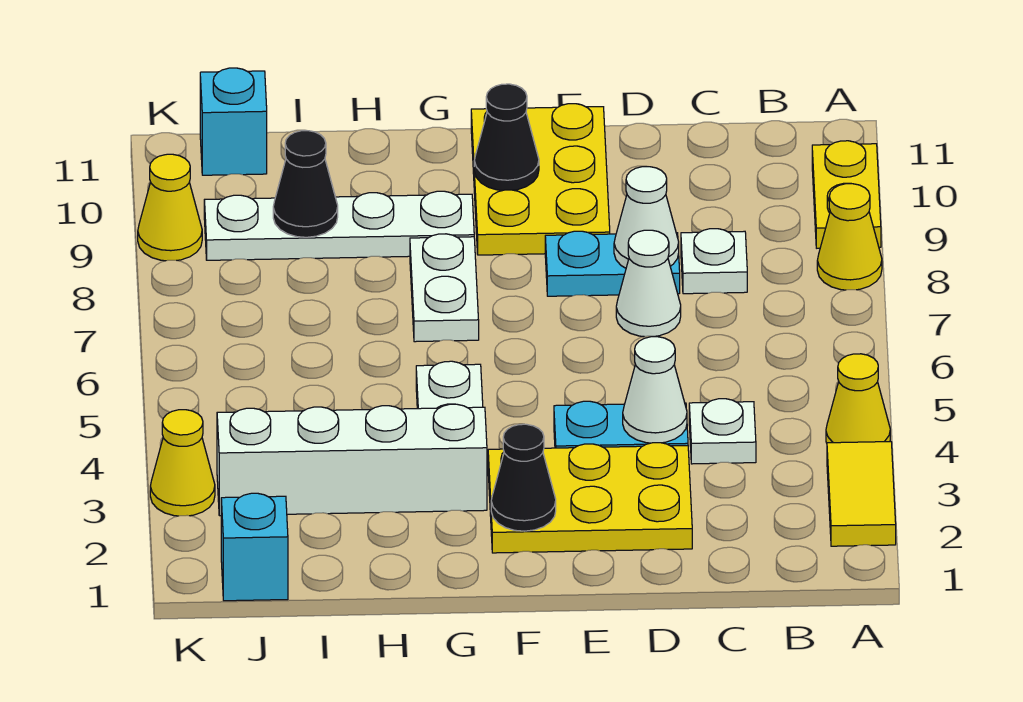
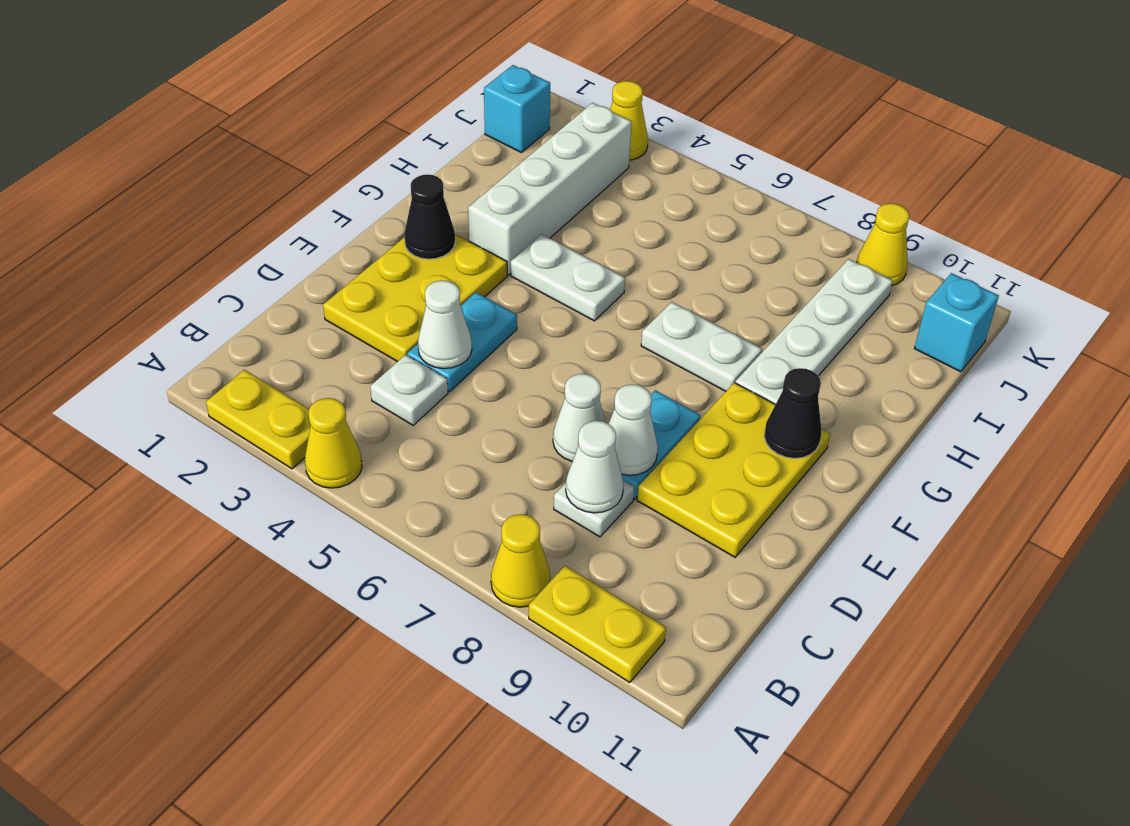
yellow 1x2 tile [827,442,896,546] -> yellow 1x2 plate [206,370,311,469]
none -> white 1x1 cone [566,421,624,513]
yellow 2x3 plate [471,104,610,255] -> yellow 2x3 plate turned to [637,383,830,557]
black 1x1 cone [273,131,338,237] -> none

